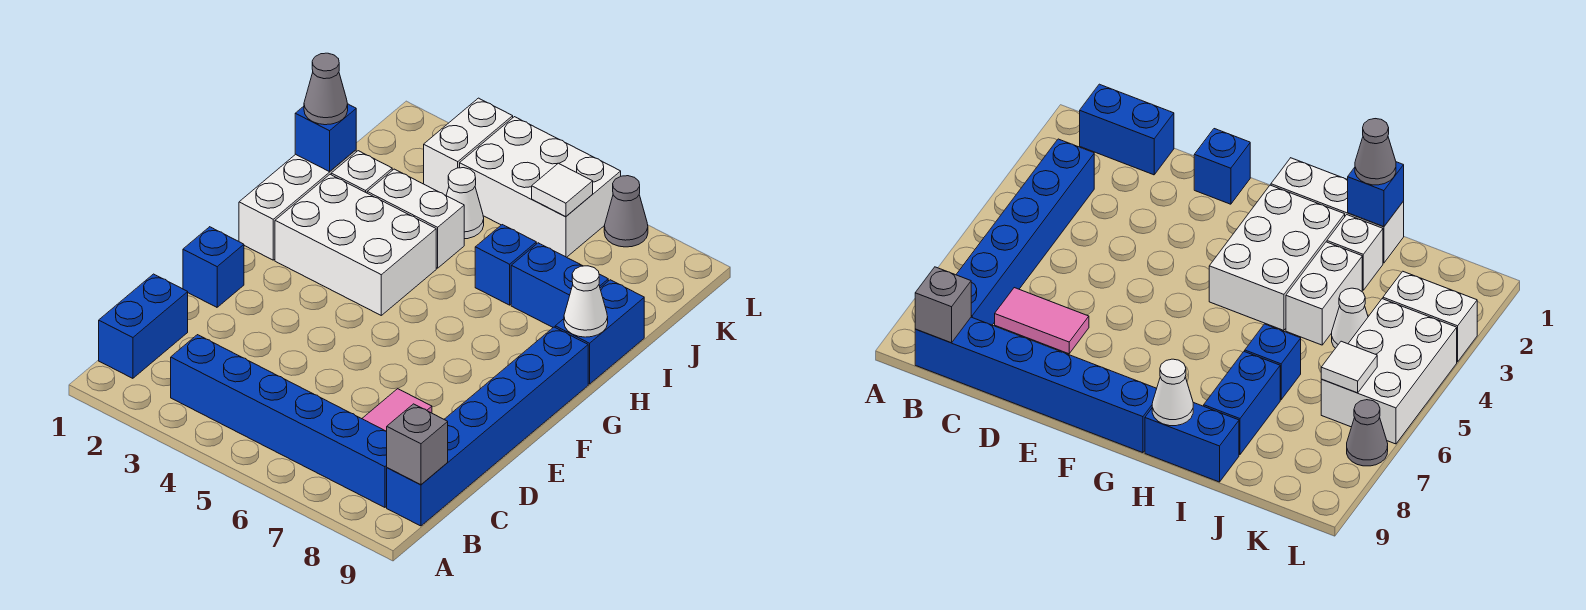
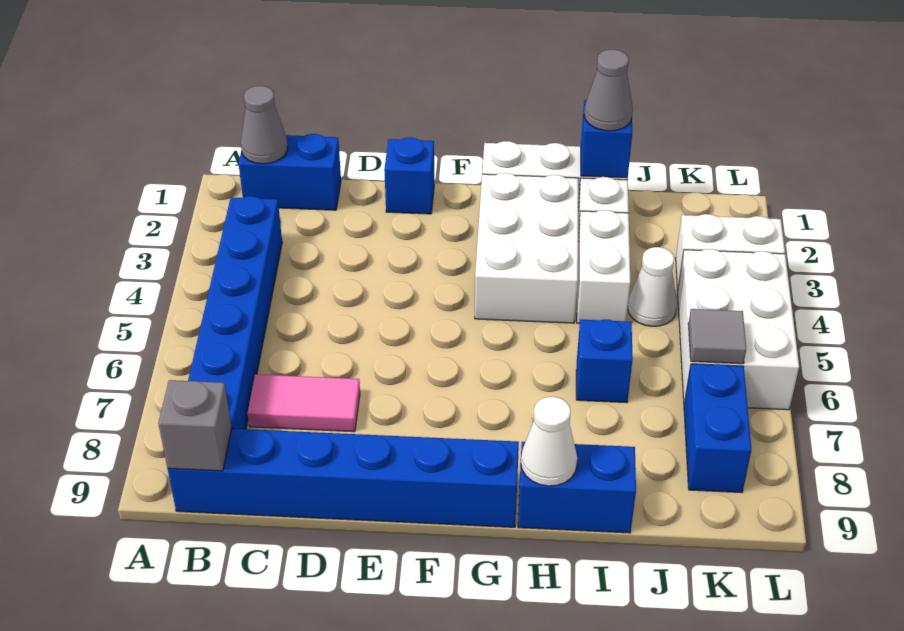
blue 1x2 brick [511,243,608,327] -> blue 1x2 brick moved to [684,364,751,493]
white 1x1 tile [532,163,593,217] -> grey 1x1 tile [688,309,746,364]
grey 1x1 cone [604,176,648,247] -> grey 1x1 cone moved to [241,86,288,164]

